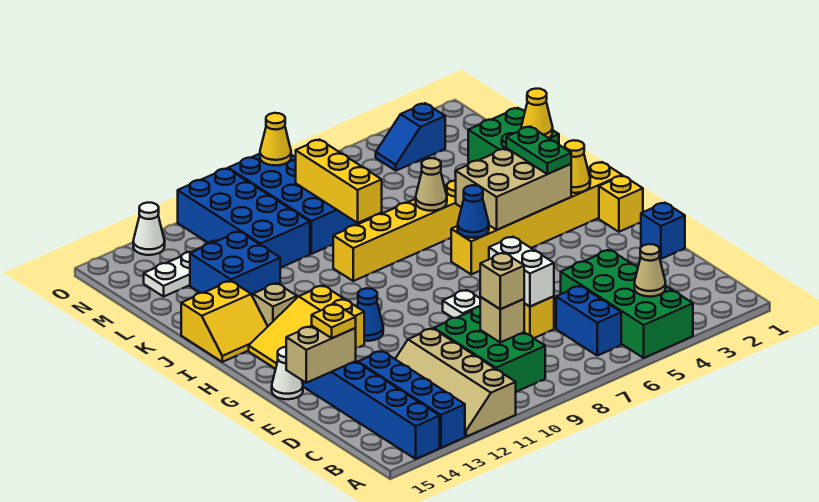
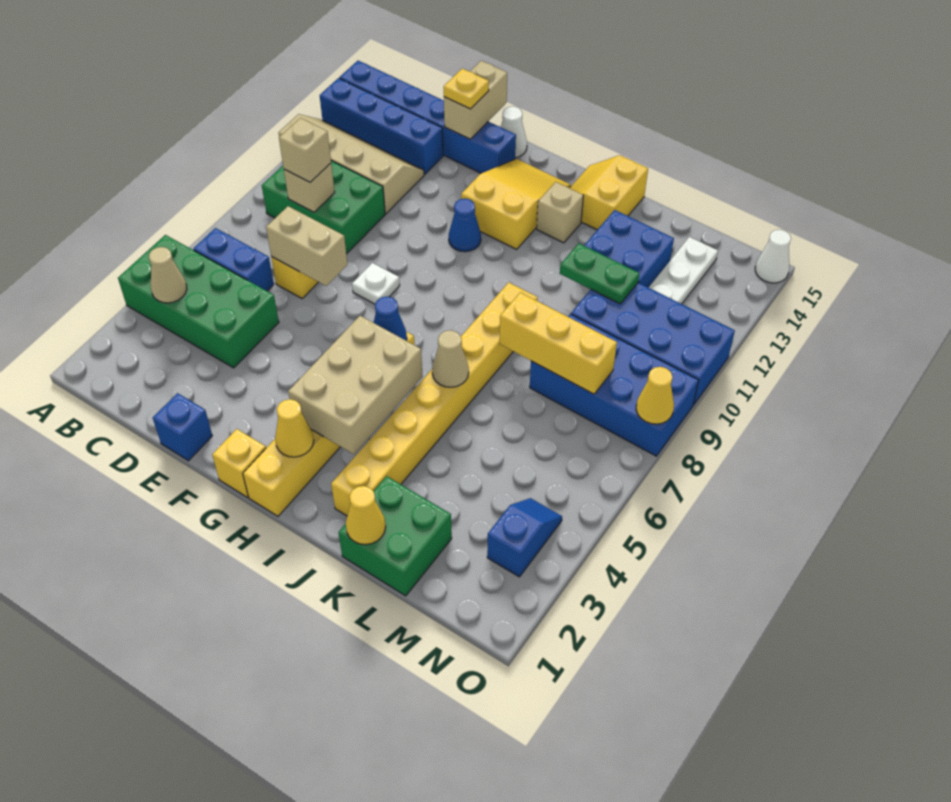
white 1x2 brick [489,237,554,307] -> tan 1x2 brick [266,206,347,286]
green 1x2 plate [506,126,571,174] -> green 1x2 plate moved to [560,243,639,304]
white 1x1 cone [133,203,165,255] -> white 1x1 cone moved to [755,230,791,283]

